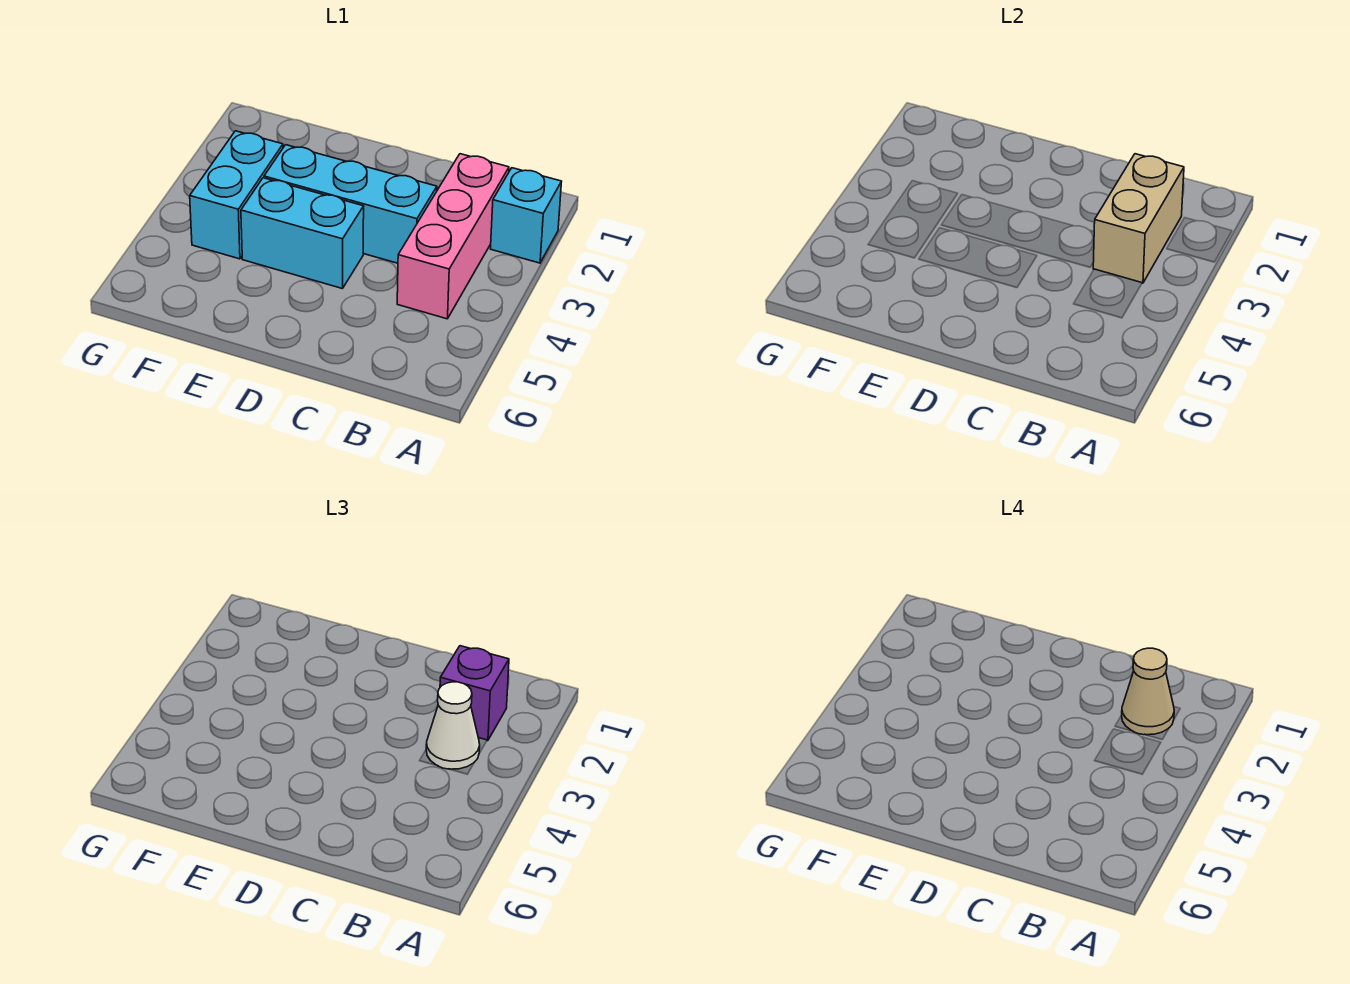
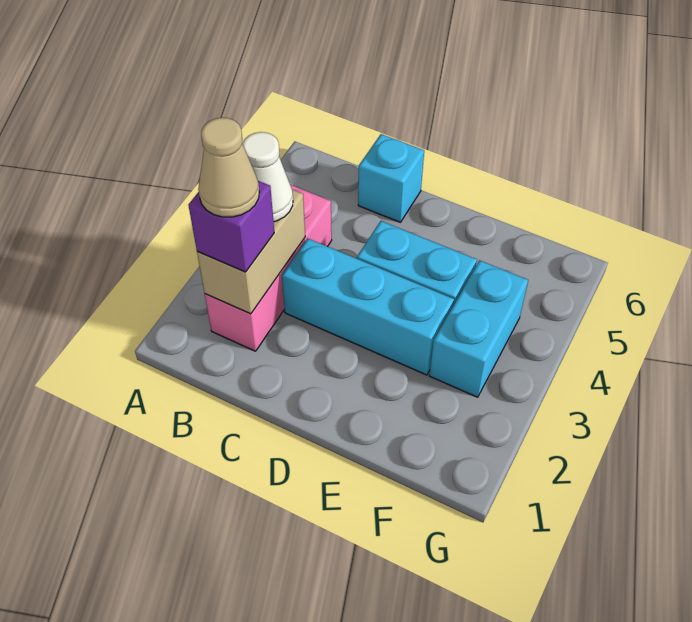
cyan 1x1 brick [491,168,562,263] -> cyan 1x1 brick moved to [358,134,424,222]

